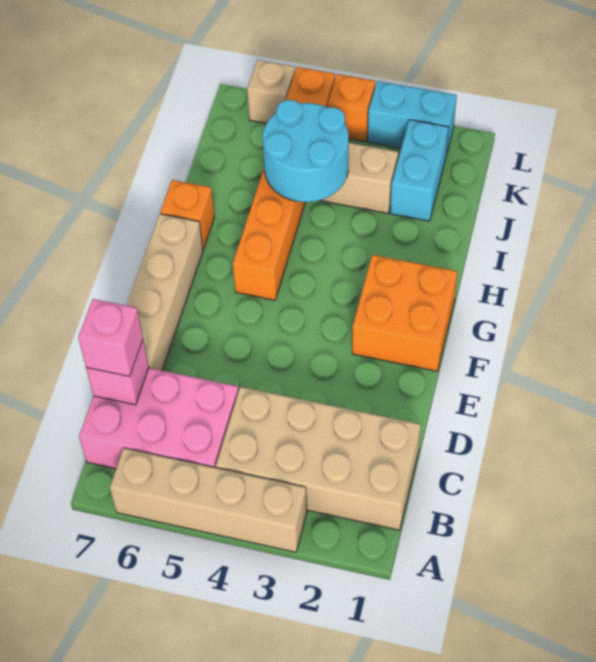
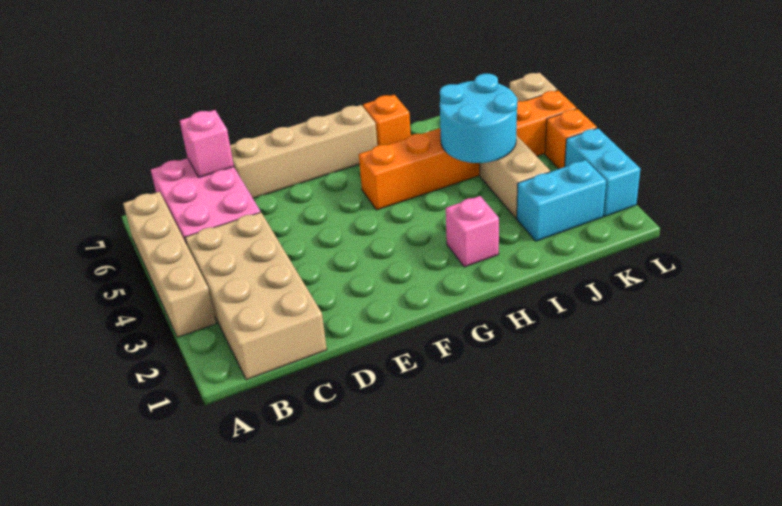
pink 1x1 brick [78,299,143,376] -> pink 1x1 brick moved to [446,196,499,267]
orange 2x2 brick [352,255,457,371] -> none

